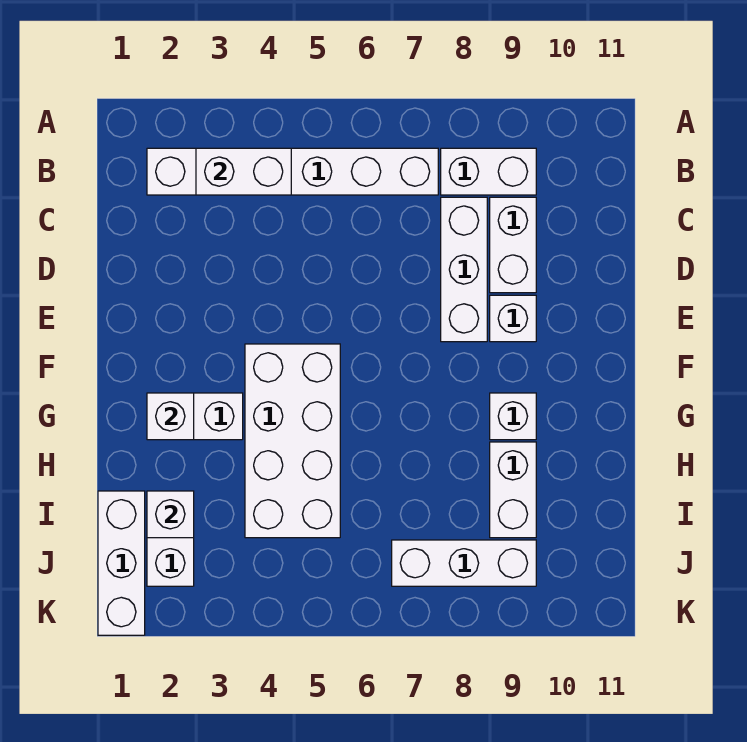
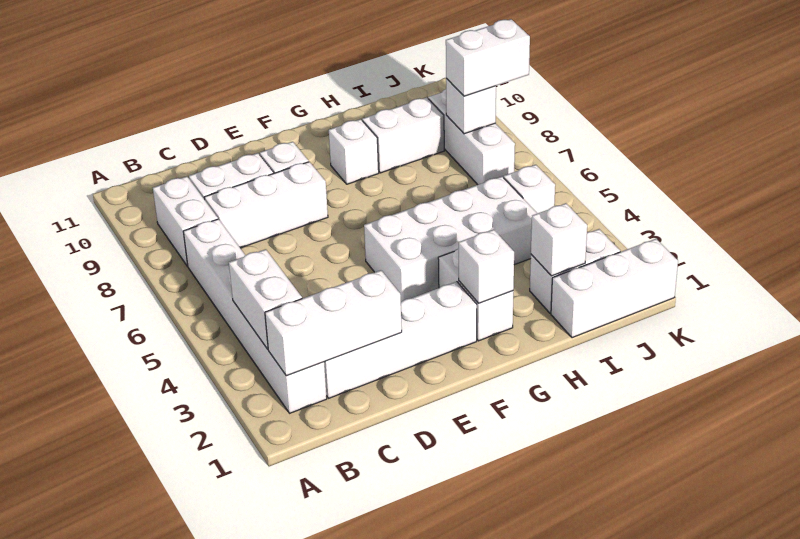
none -> white 1x3 brick [265,270,402,376]
none -> white 1x4 brick [324,282,477,398]
none -> white 1x1 brick [504,165,555,213]
none -> white 1x1 brick [446,79,496,134]
none -> white 1x2 brick [446,19,530,96]

